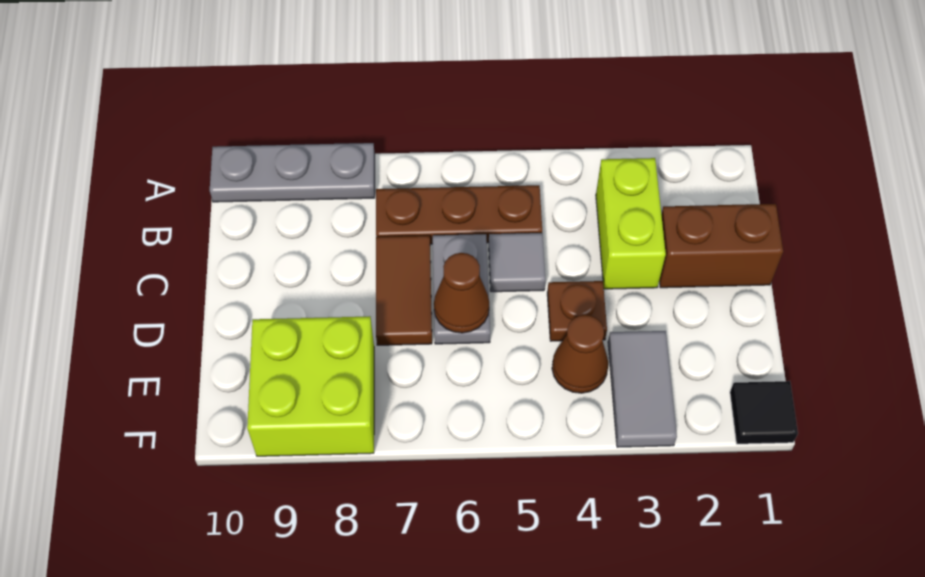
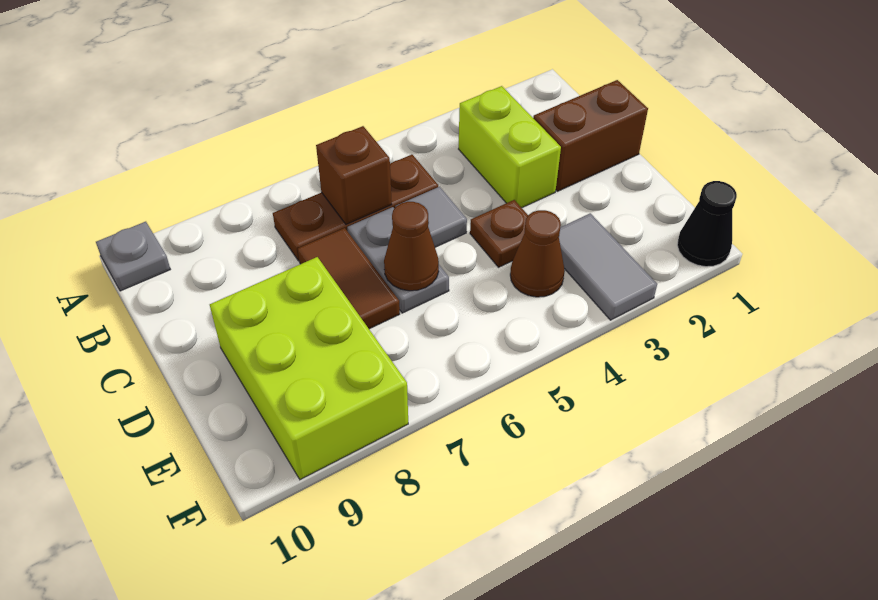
grey 1x3 plate [210,143,375,202] -> grey 1x1 plate [96,222,170,291]
none -> brown 1x1 brick [316,126,392,224]
lime 2x2 brick [247,316,374,456] -> lime 2x3 brick [210,257,408,480]
black 1x1 tile [730,381,798,444] -> black 1x1 cone [677,181,737,267]

